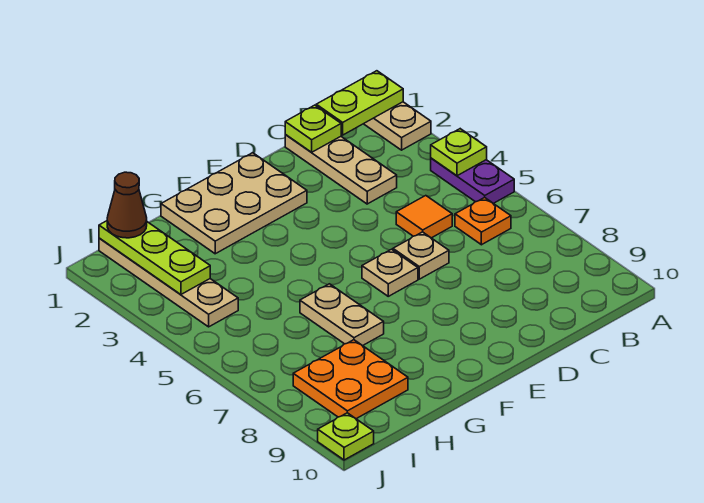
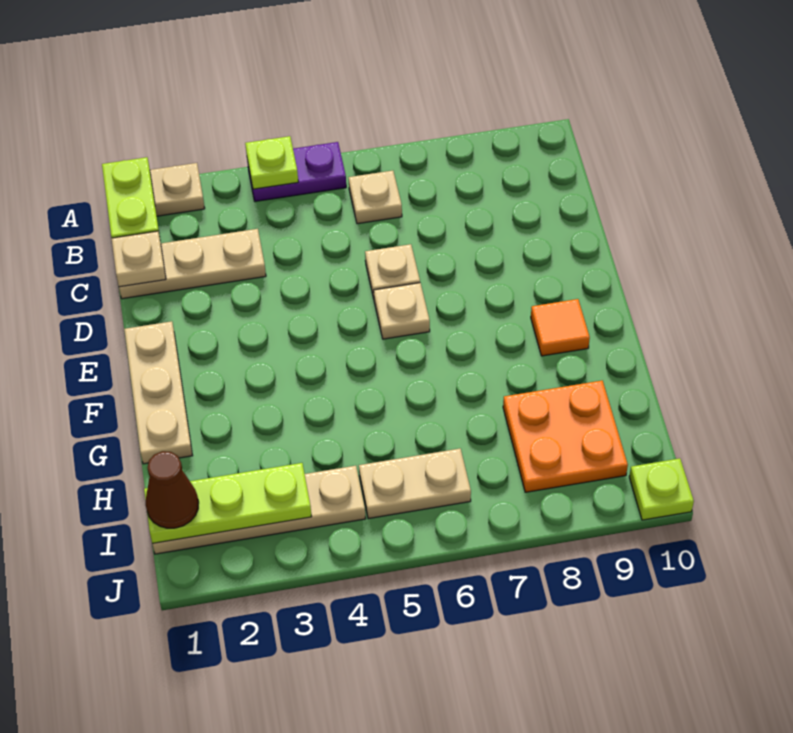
orange 1x1 plate [455,197,511,245] -> tan 1x1 plate [348,171,402,224]
lime 1x1 plate [285,105,341,152] -> tan 1x1 plate [112,231,166,287]
orange 1x1 tile [396,196,452,238] -> orange 1x1 tile moved to [531,299,590,356]
tan 2x3 plate [161,153,307,254] -> tan 1x3 plate [124,321,193,464]
tan 1x2 plate [300,284,384,346] -> tan 1x2 plate moved to [359,449,471,519]

